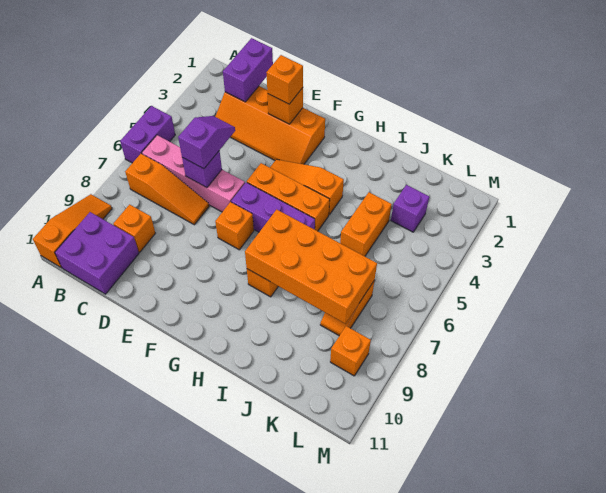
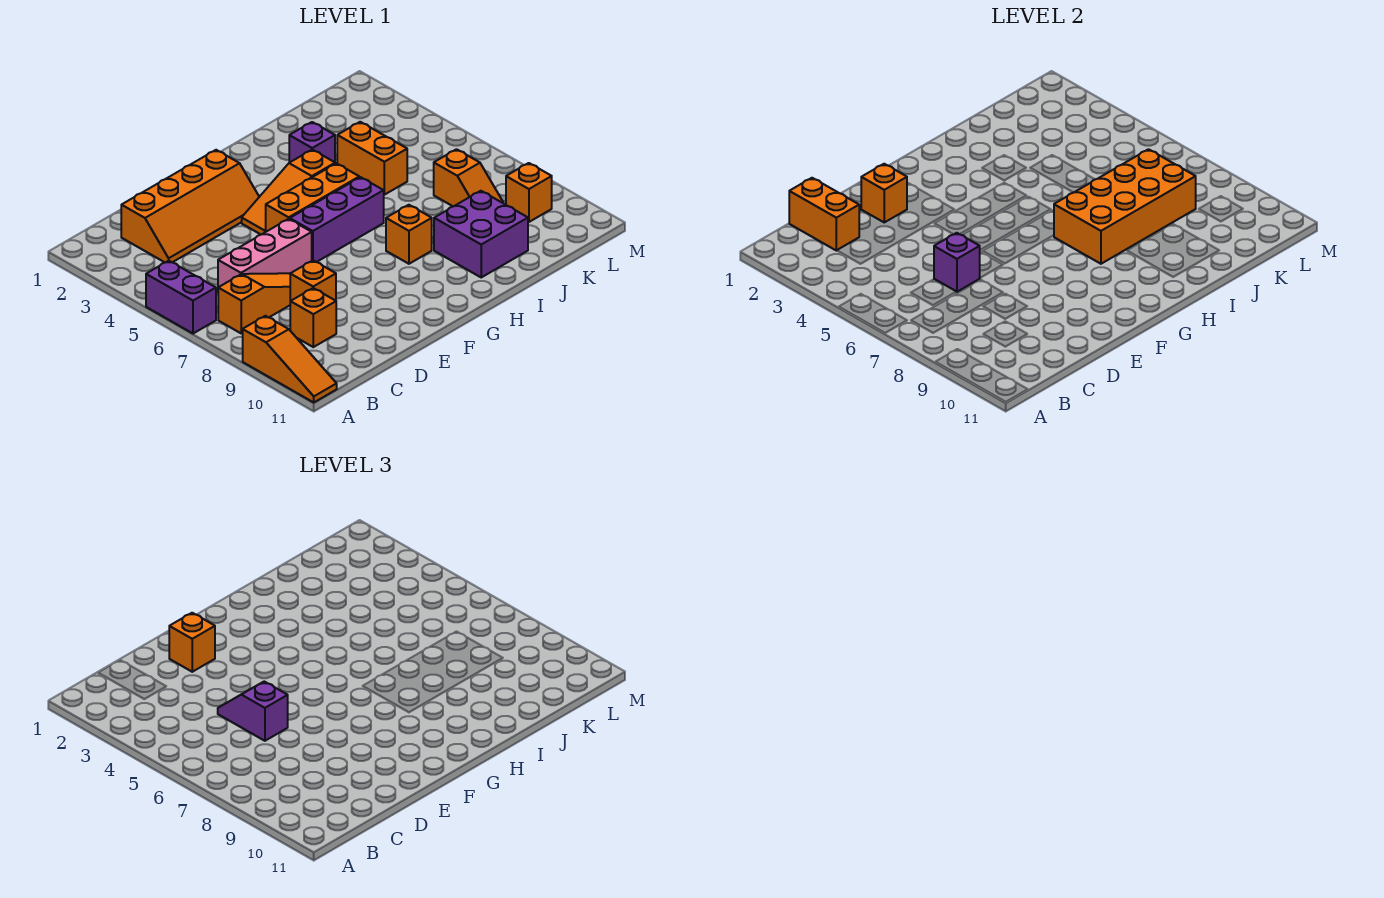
orange 1x3 slope [33,194,112,268] -> orange 1x3 slope turned to [243,316,337,402]
pink 1x4 brick [142,135,245,212] -> pink 1x3 brick [218,219,312,287]
purple 2x2 brick [55,212,139,294] -> purple 2x2 brick moved to [434,191,528,277]
purple 1x2 brick [223,38,273,102] -> orange 1x2 brick [789,178,859,251]
orange 1x1 brick [215,202,254,250] -> orange 1x1 brick moved to [290,261,336,301]
purple 1x1 brick [391,185,429,232] -> purple 1x1 brick moved to [289,122,335,163]

